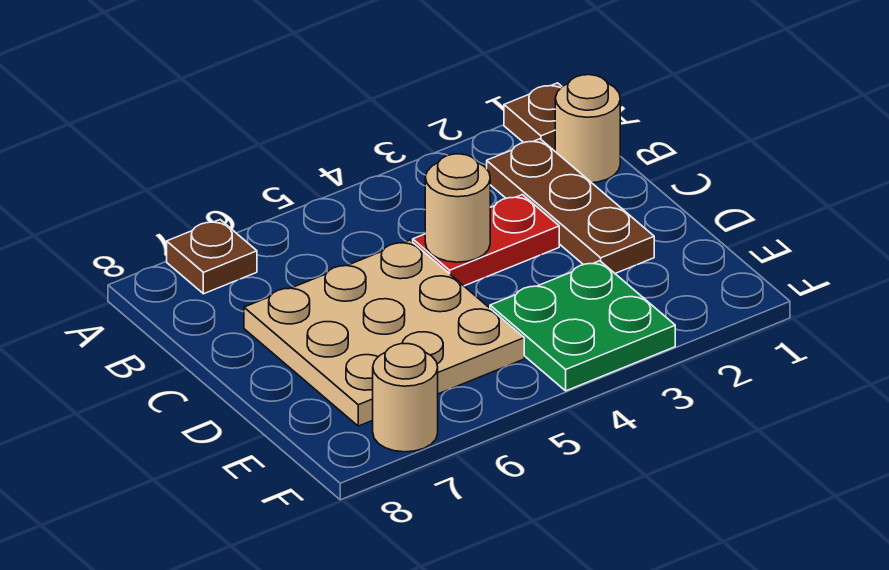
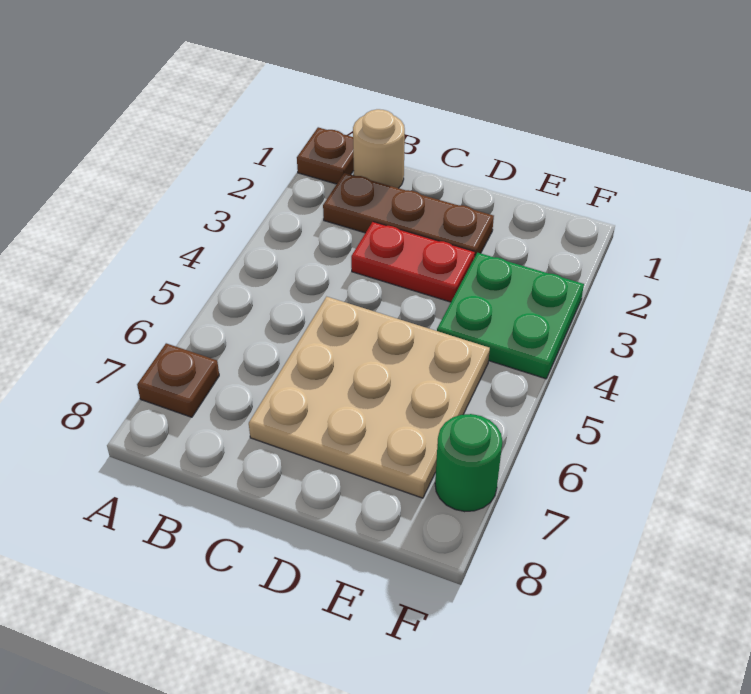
red 1x2 plate [413,195,559,286] -> red 1x2 plate turned to [351,222,475,302]
tan 1x1 round brick [425,154,490,262] -> none
tan 1x1 round brick [373,344,438,452] -> green 1x1 round brick [435,414,502,512]

